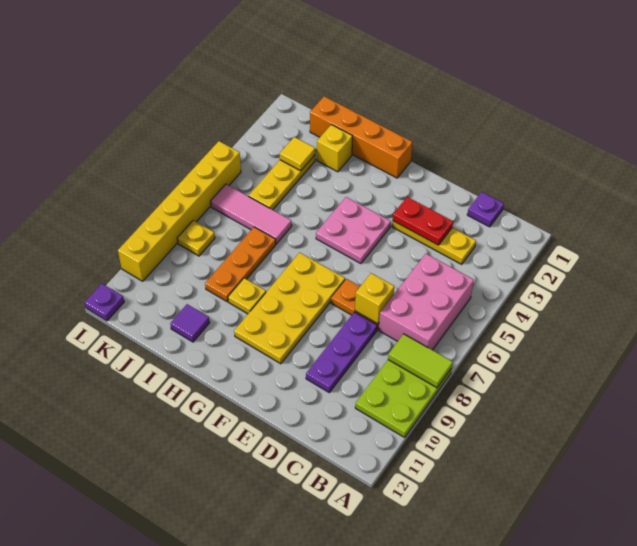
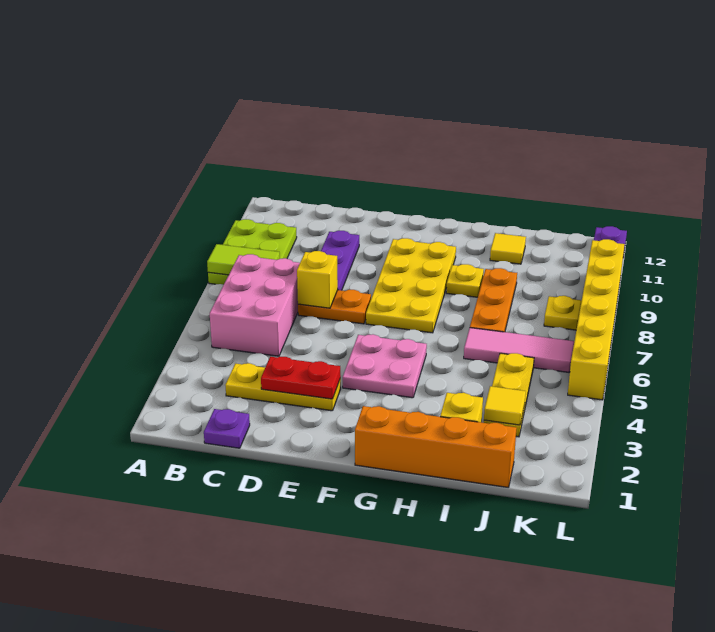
purple 1x1 tile [170,304,210,342] -> yellow 1x1 tile [490,233,526,264]

